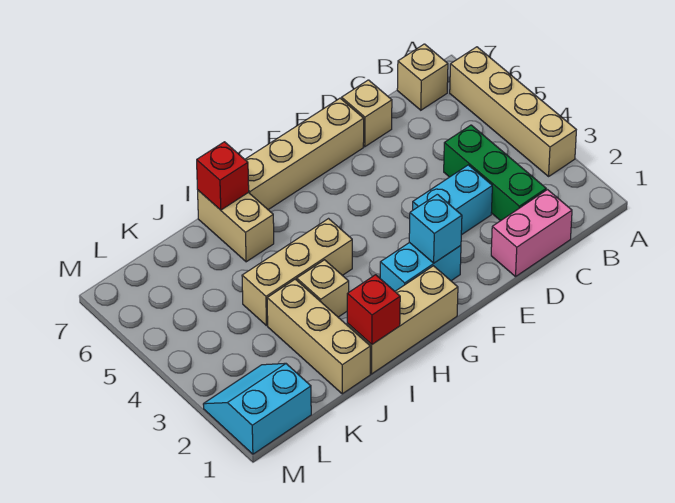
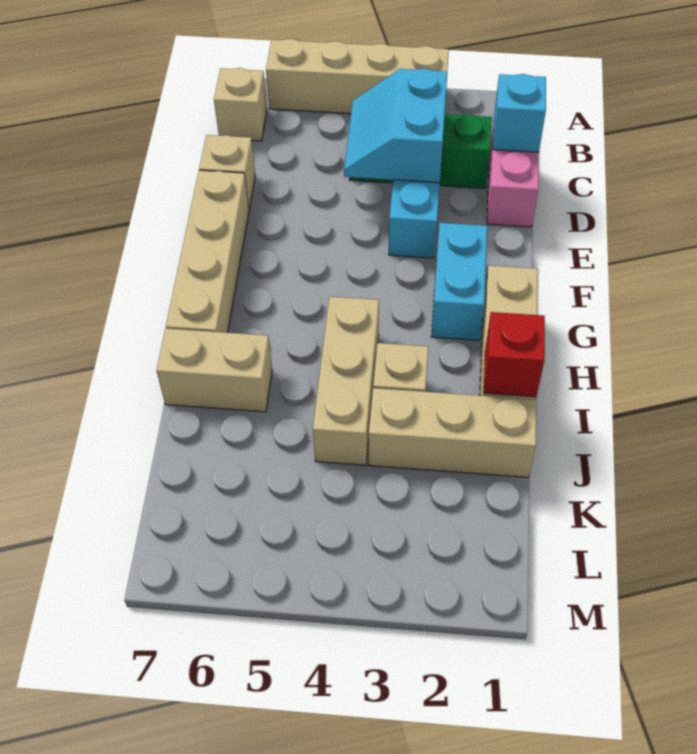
cyan 1x1 brick [409,194,462,263] -> cyan 1x1 brick moved to [493,74,546,152]
red 1x1 brick [197,142,249,210] -> none
cyan 2x2 slope [203,363,311,454] -> cyan 2x2 slope moved to [344,68,447,183]

